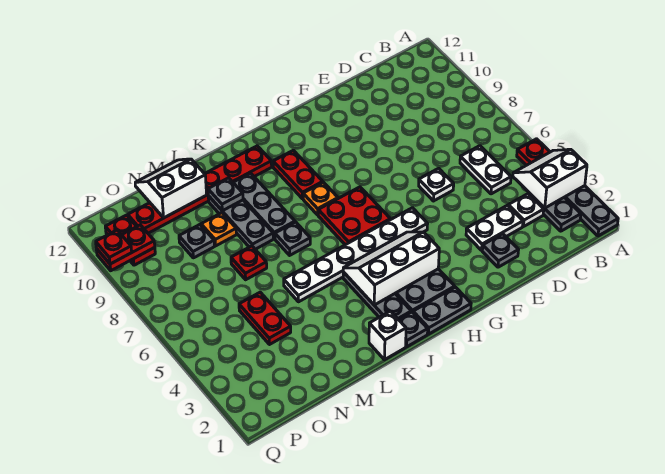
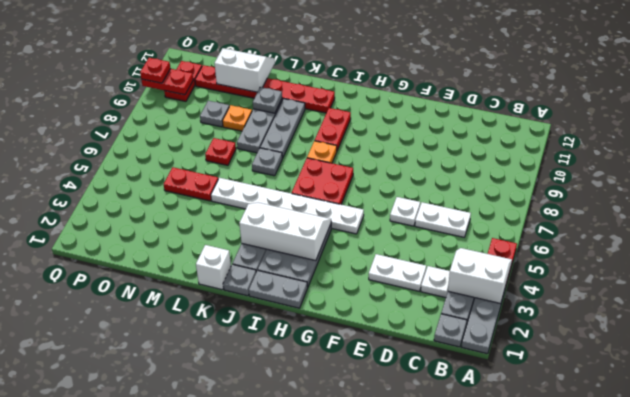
white 1x2 plate [460,146,511,194] -> white 1x2 plate turned to [415,202,471,237]
grey 1x1 plate [482,234,518,267] -> grey 1x1 plate moved to [434,314,467,347]
red 1x2 plate [239,292,291,345] -> red 1x2 plate turned to [164,167,218,201]

